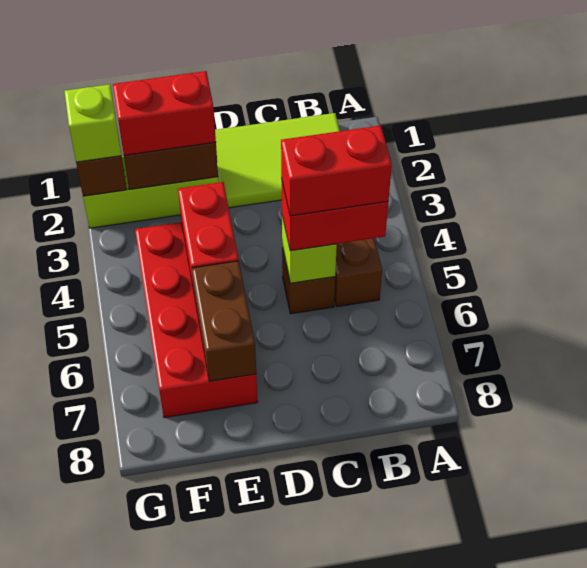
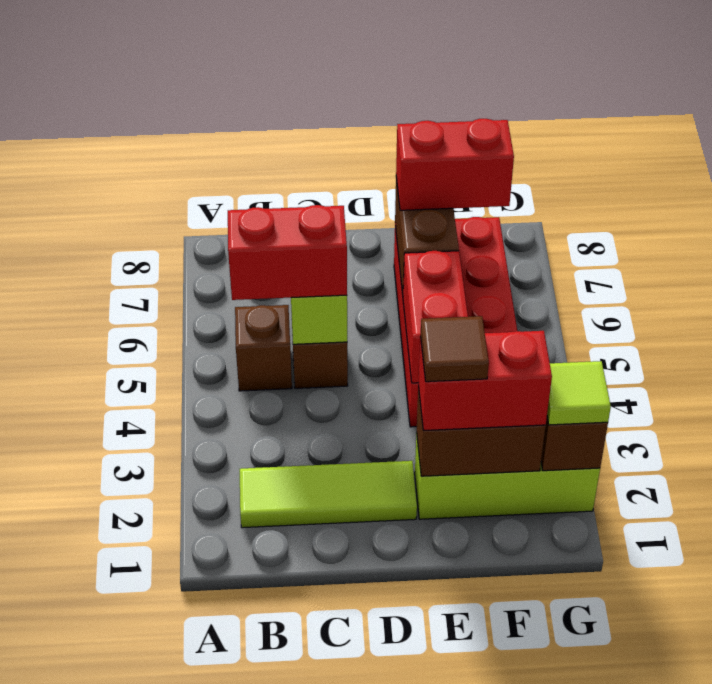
lime 2x3 tile [215,113,340,208] -> lime 1x3 tile [240,461,417,528]
red 1x2 brick [281,125,392,216] -> red 1x2 brick moved to [396,119,514,210]
none -> brown 1x1 tile [421,316,489,382]
lime 1x1 brick [64,84,121,162] -> lime 1x1 tile [547,361,611,425]

